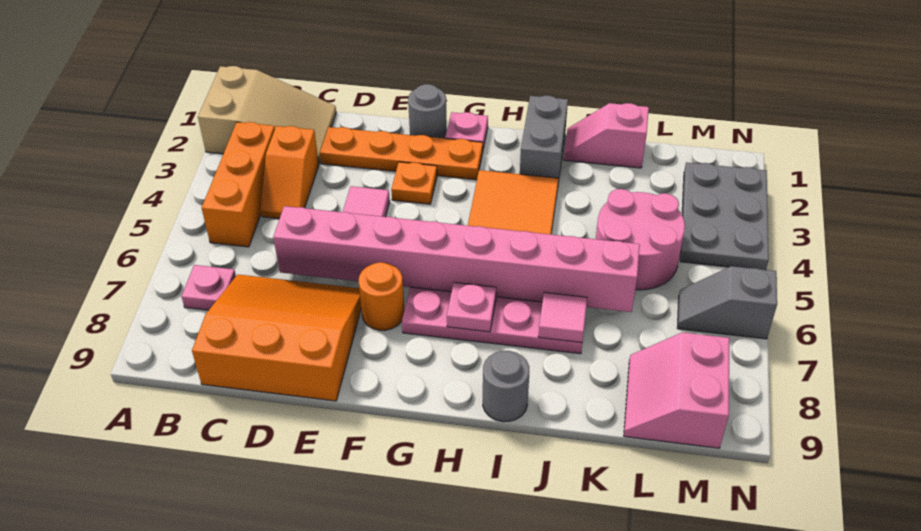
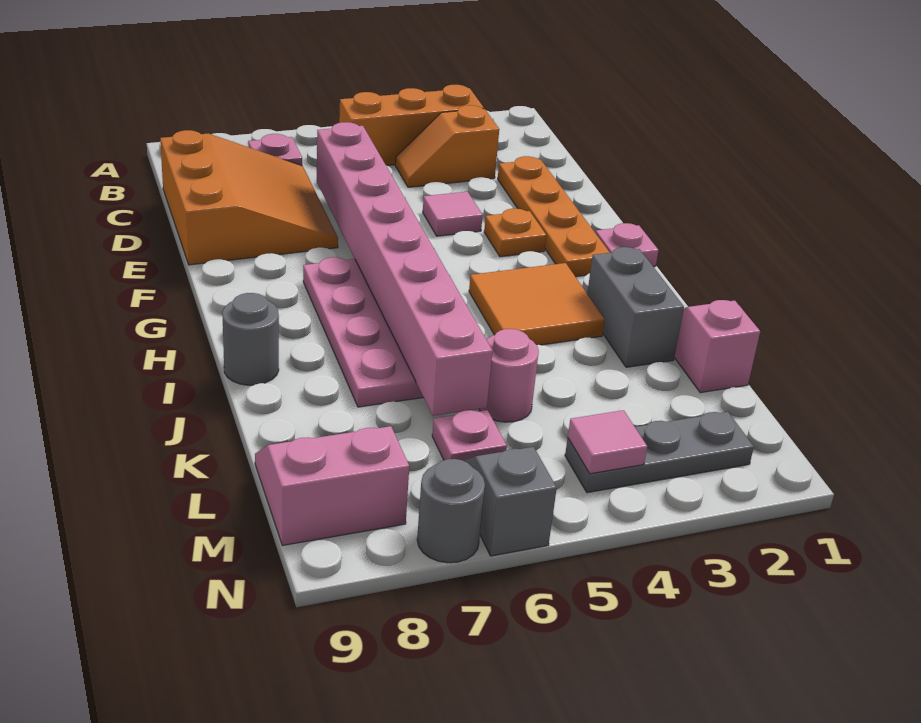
tan 2x3 slope [198,66,336,163] -> none
grey 1x1 round brick [408,84,447,138] -> grey 1x1 round brick moved to [417,459,485,563]
orange 1x1 round brick [359,262,404,330] -> none
pink 1x1 plate [447,283,496,332] -> pink 1x1 plate moved to [432,410,507,460]
grey 1x2 brick [520,96,568,183] -> grey 1x2 brick turned to [587,247,684,367]
pink 1x1 tile [538,293,587,342] -> pink 1x1 tile moved to [568,410,647,474]
pink 2x2 round brick [596,189,685,290] -> pink 1x1 round brick [479,329,539,422]
grey 2x3 plate [680,162,769,270] -> grey 1x3 plate [565,412,754,493]

